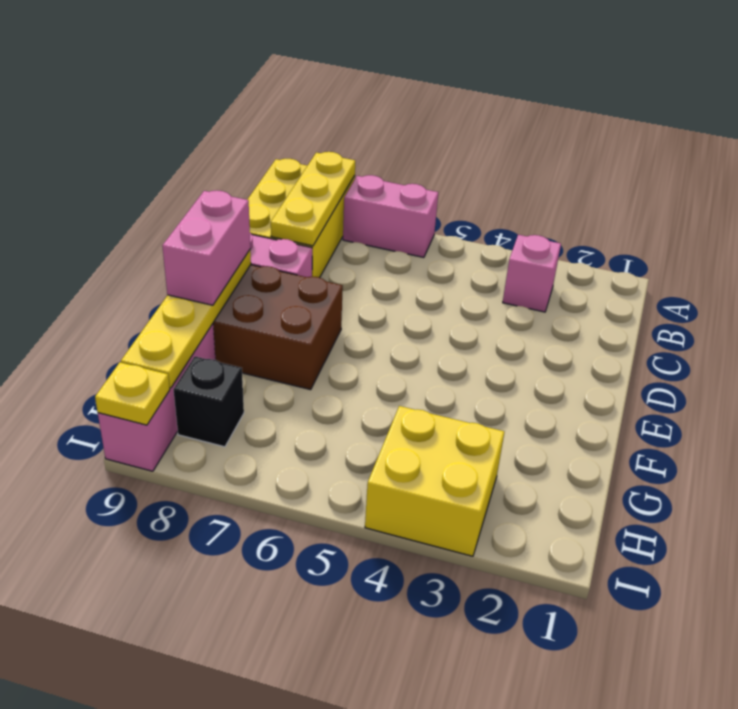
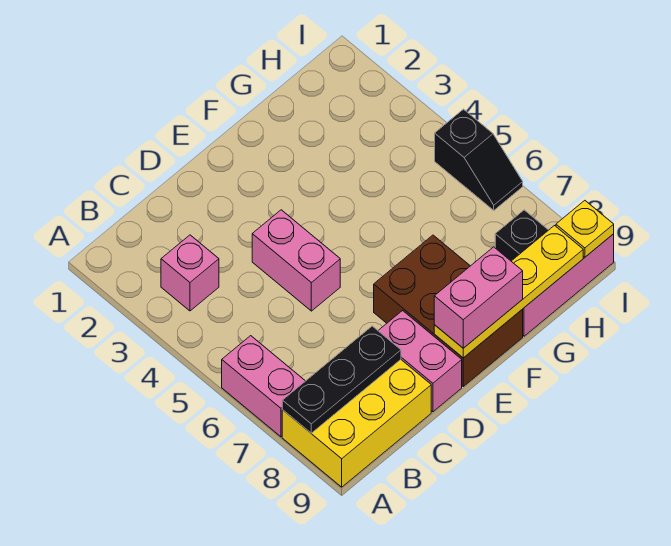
yellow 1x3 plate [271,152,355,246] -> black 1x3 plate [282,326,401,433]
none -> pink 1x2 brick [252,210,340,311]
yellow 2x2 brick [365,406,504,556] -> none
none -> black 1x2 slope [435,109,523,210]

